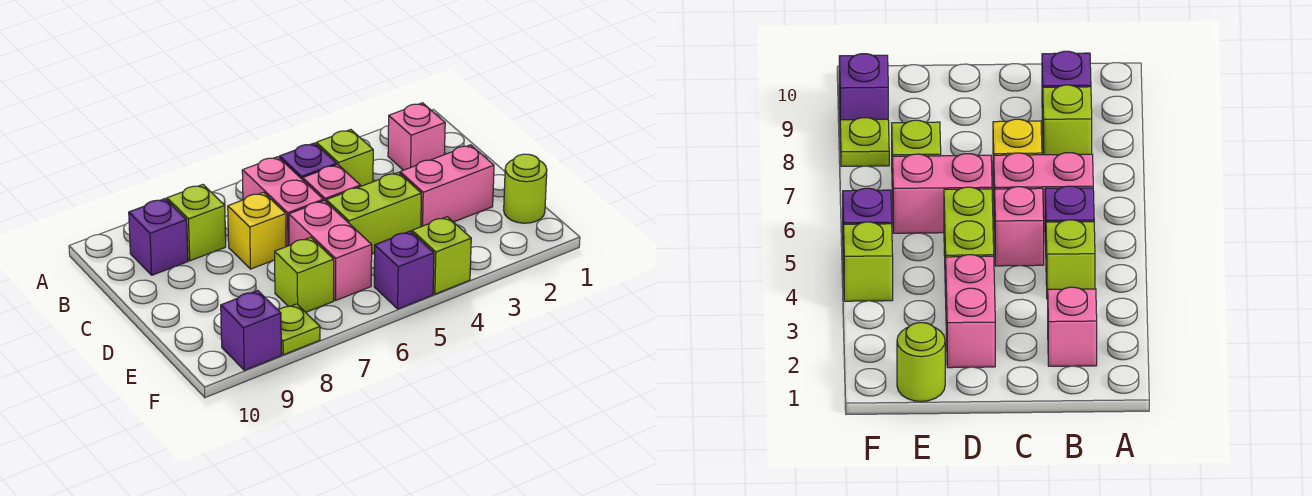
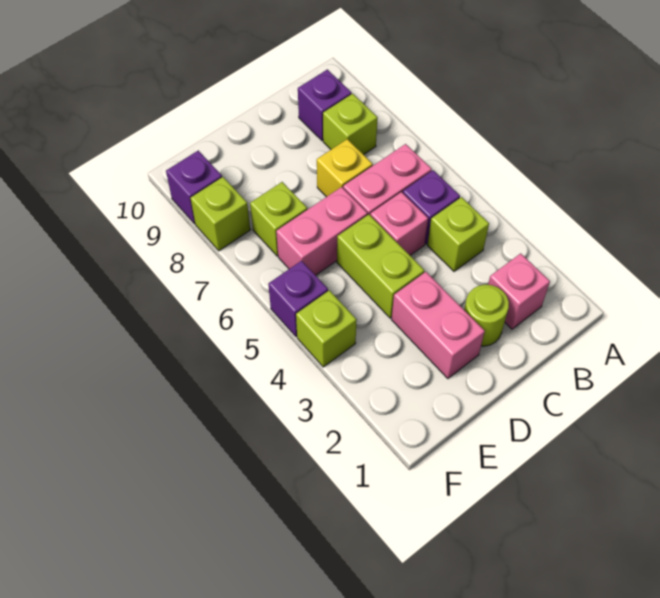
lime 1x1 round brick [504,154,547,223] -> lime 1x1 round brick moved to [464,285,509,346]
lime 1x1 plate [278,304,320,355] -> lime 1x1 brick [191,177,250,251]

